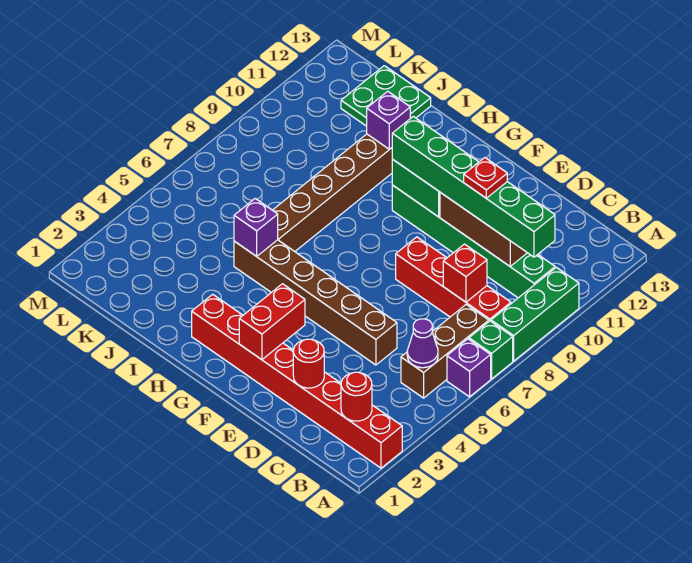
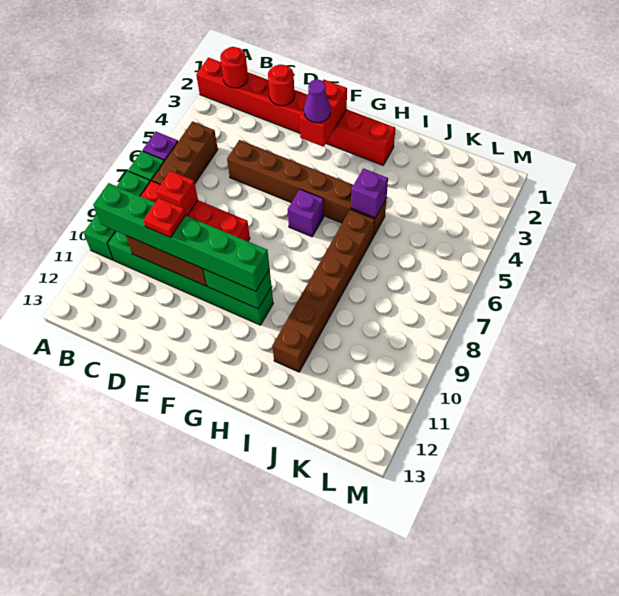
purple 1x1 cone [407,319,438,368] -> purple 1x1 cone moved to [304,79,331,123]
purple 1x1 brick [367,91,410,149] -> purple 1x1 brick moved to [288,189,324,237]
green 2x2 plate [341,66,431,126] -> none

